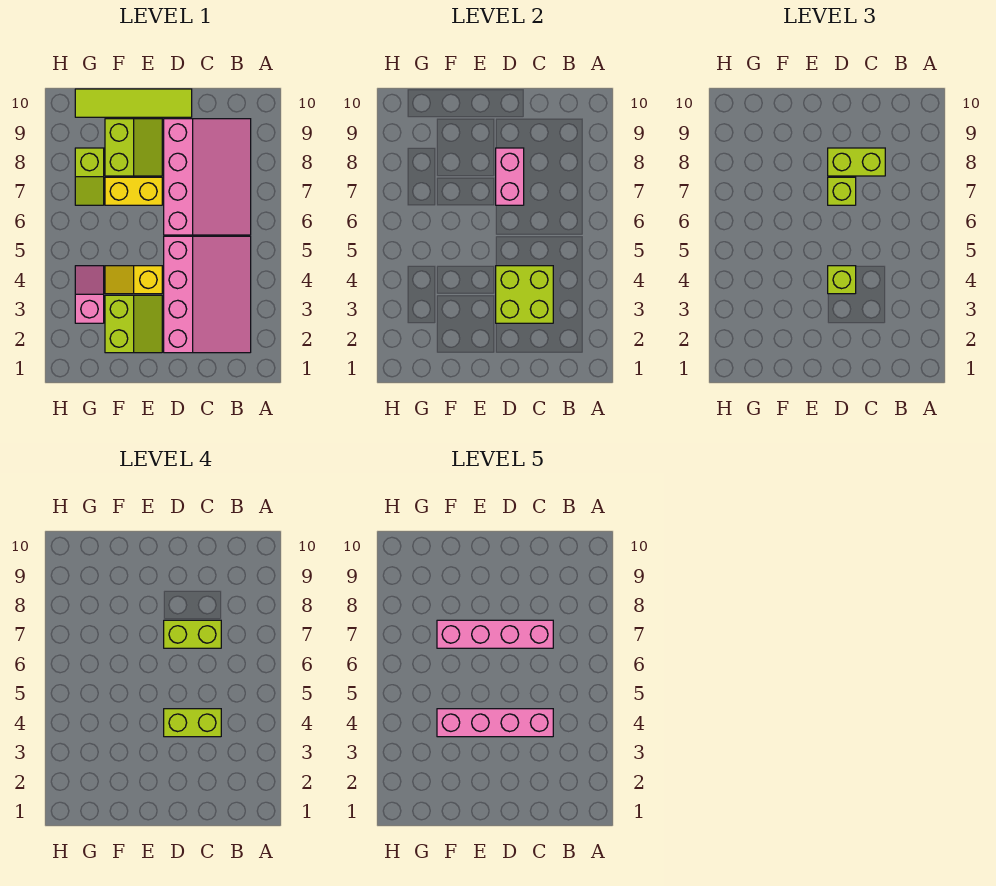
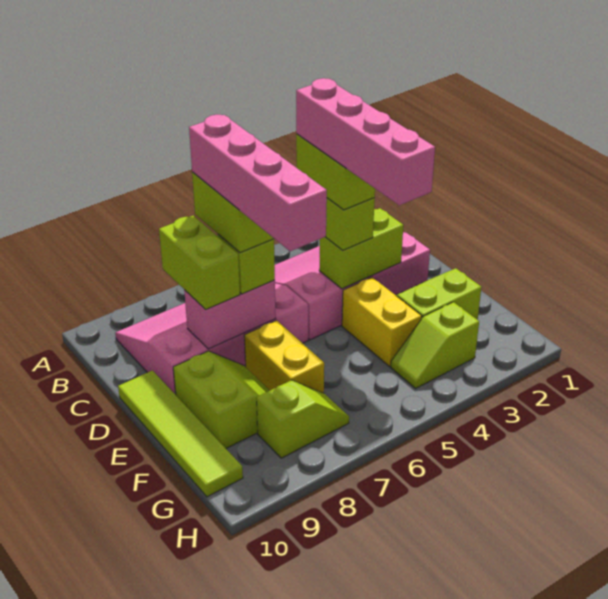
lime 2x2 brick [496,266,553,323] -> lime 1x2 brick [319,208,403,289]
yellow 1x2 slope [105,266,162,294] -> yellow 1x2 brick [342,277,422,366]
lime 2x2 slope [105,119,162,176] -> lime 2x2 slope turned to [173,351,270,448]
pink 1x2 slope [75,266,104,323] -> lime 1x2 slope [391,302,479,388]

